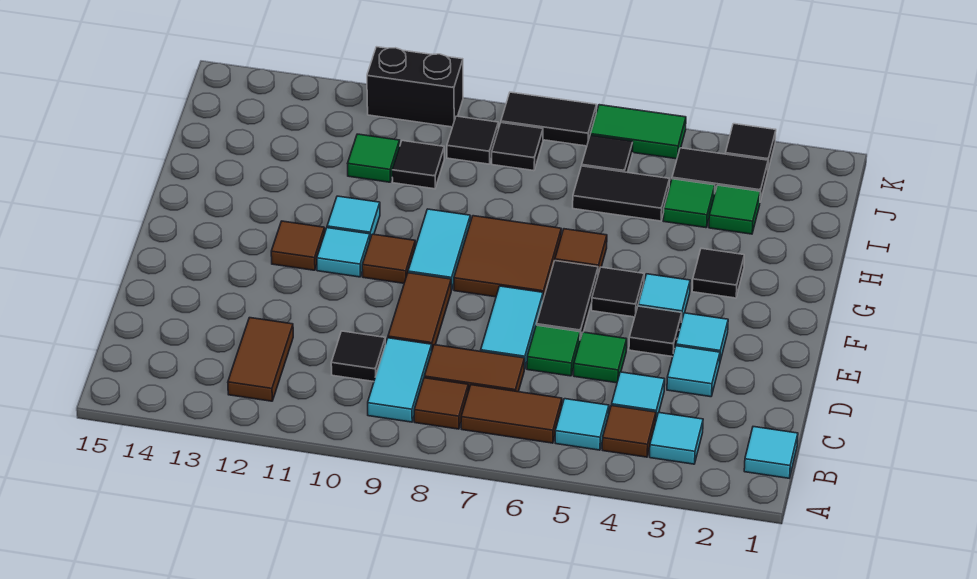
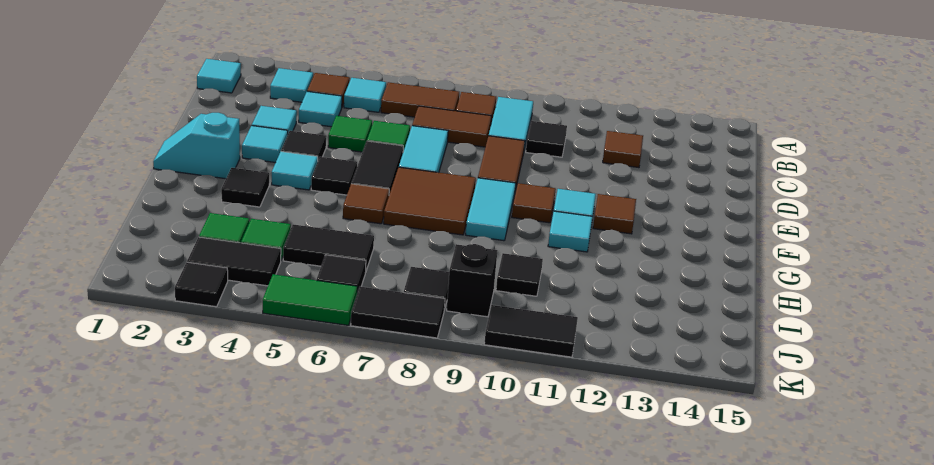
brown 1x2 tile [228,318,293,401] -> brown 1x1 tile [603,131,643,168]
none -> cyan 1x2 slope [153,113,240,179]
green 1x1 tile [348,134,400,182] -> none
black 1x1 tile [447,116,498,164] -> black 1x1 brick [447,244,497,317]
black 1x2 brick [367,47,463,127] -> black 1x2 tile [484,305,578,357]

